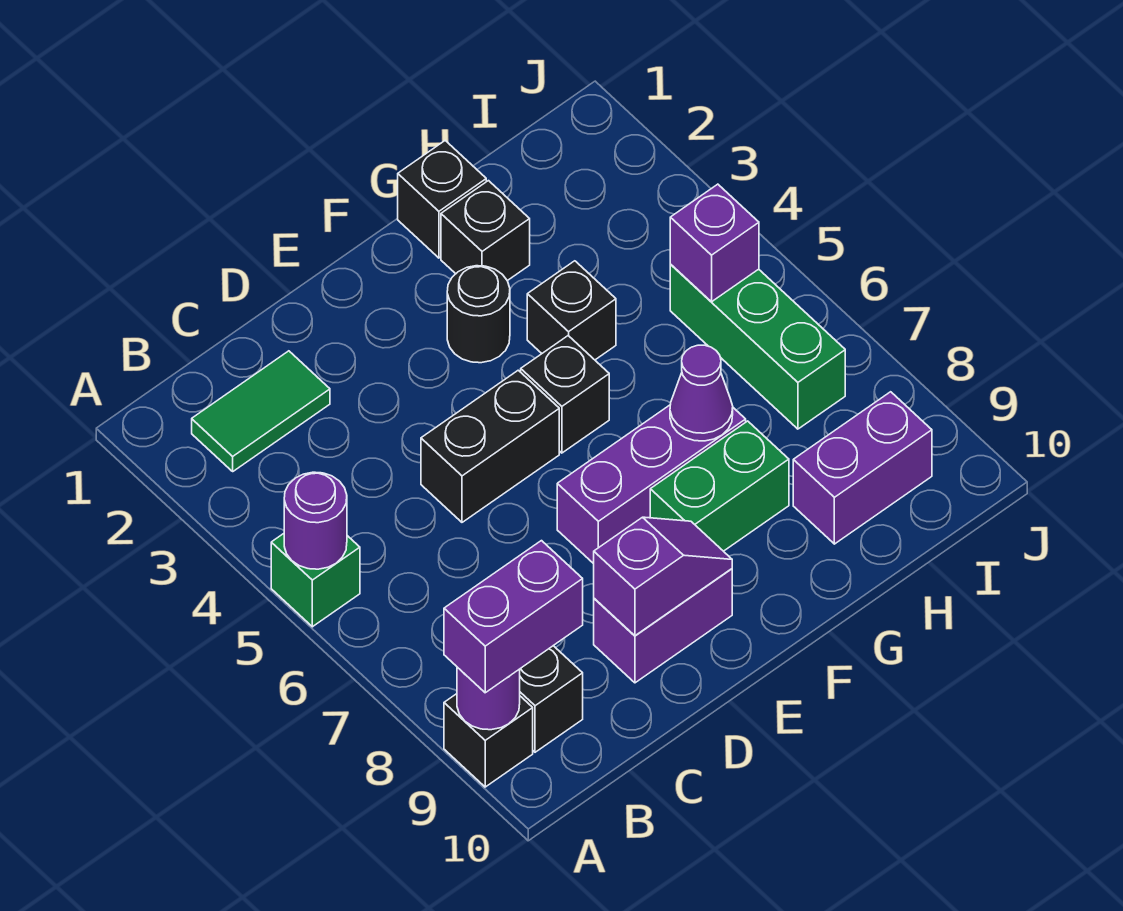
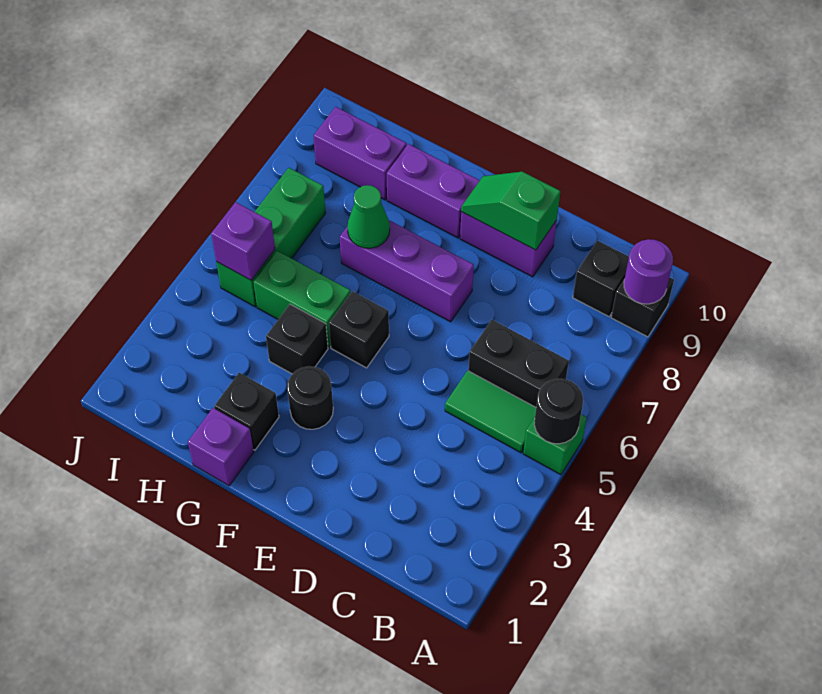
purple 1x1 round brick [284,472,347,569] -> black 1x1 round brick [534,379,583,444]
purple 1x2 brick [444,541,583,693] -> purple 1x2 brick moved to [387,144,480,238]
green 1x2 tile [192,351,330,471] -> green 1x2 tile moved to [445,371,536,453]
black 1x2 brick [421,370,559,522] -> black 1x2 brick moved to [468,320,569,407]
purple 1x2 slope [594,517,732,636] -> green 1x2 slope [461,172,560,250]
green 1x2 brick [650,421,789,551] -> green 1x2 brick moved to [253,251,350,347]
black 1x1 brick [398,141,486,258] -> purple 1x1 brick [188,408,254,486]
purple 1x1 cone [670,345,733,441] -> green 1x1 cone [347,185,390,248]

